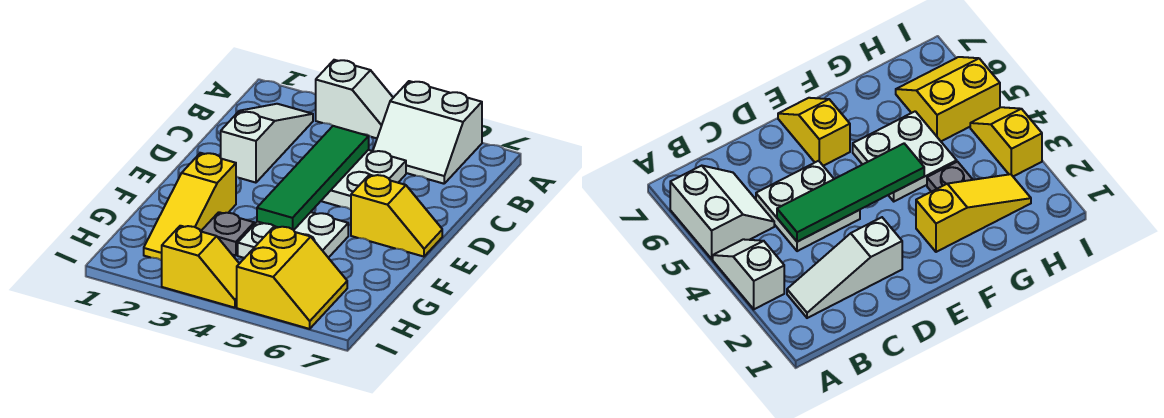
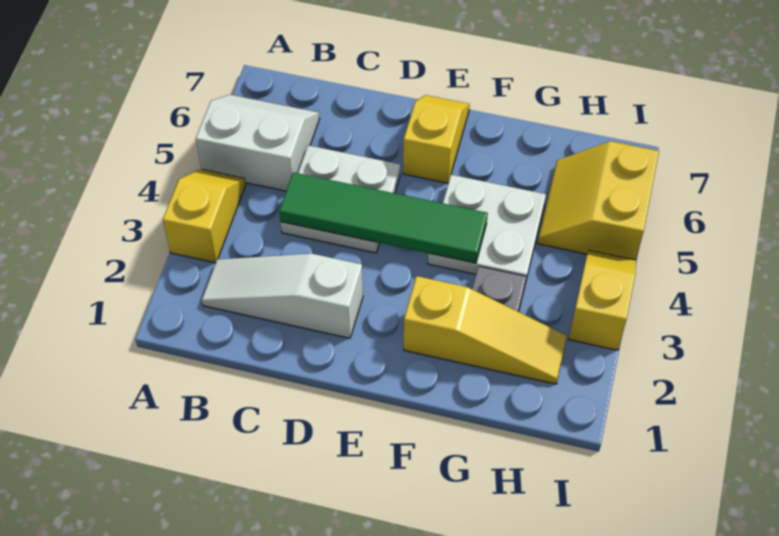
white 1x2 slope [316,60,393,138] -> yellow 1x2 slope [163,169,246,263]
white 2x2 slope [373,81,482,184] -> white 2x2 slope turned to [196,95,320,191]
yellow 2x2 slope [237,226,347,329] -> yellow 2x2 slope turned to [538,141,659,260]

